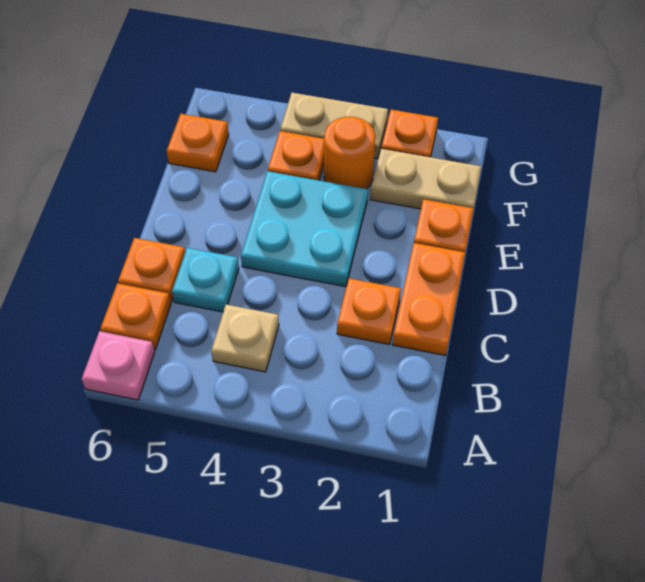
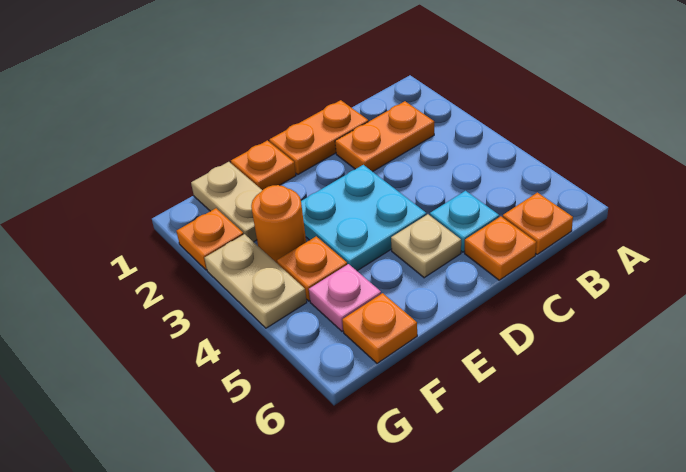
pink 1x1 plate [82,331,155,400] -> pink 1x1 plate moved to [309,264,381,331]
tan 1x1 plate [211,304,279,372] -> tan 1x1 plate moved to [391,214,461,278]
orange 1x1 plate [337,278,401,345] -> orange 1x2 plate [335,101,434,172]

